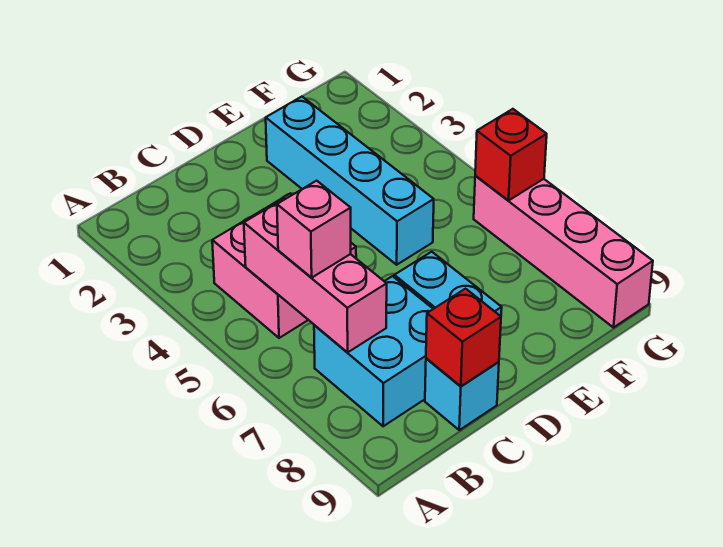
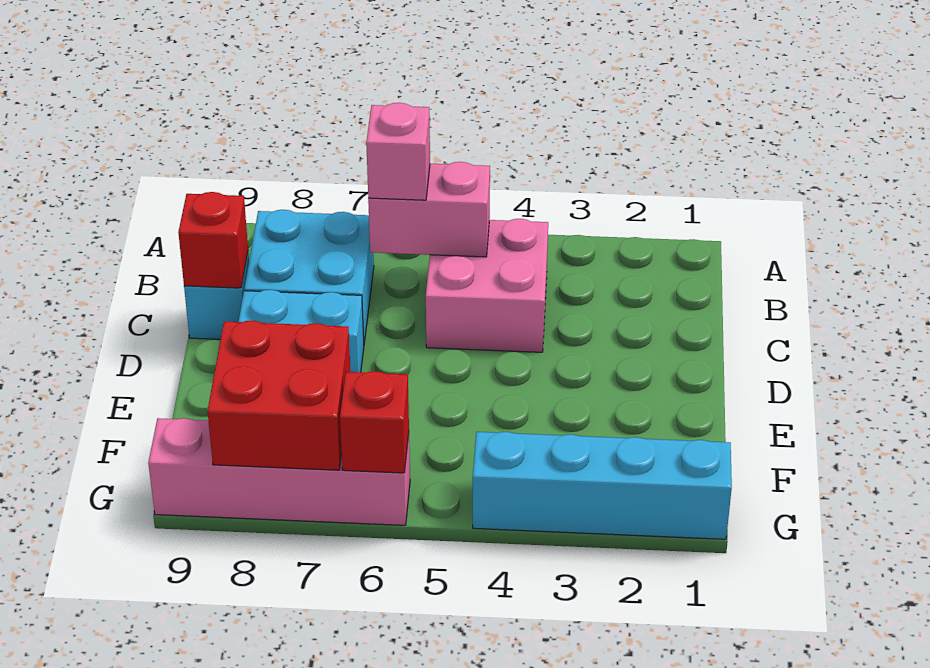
pink 1x3 brick [244,199,387,353] -> pink 1x2 brick [368,162,490,257]
cyan 1x4 brick [266,97,434,265] -> cyan 1x4 brick moved to [473,432,732,539]
none -> red 2x2 brick [208,321,351,470]

